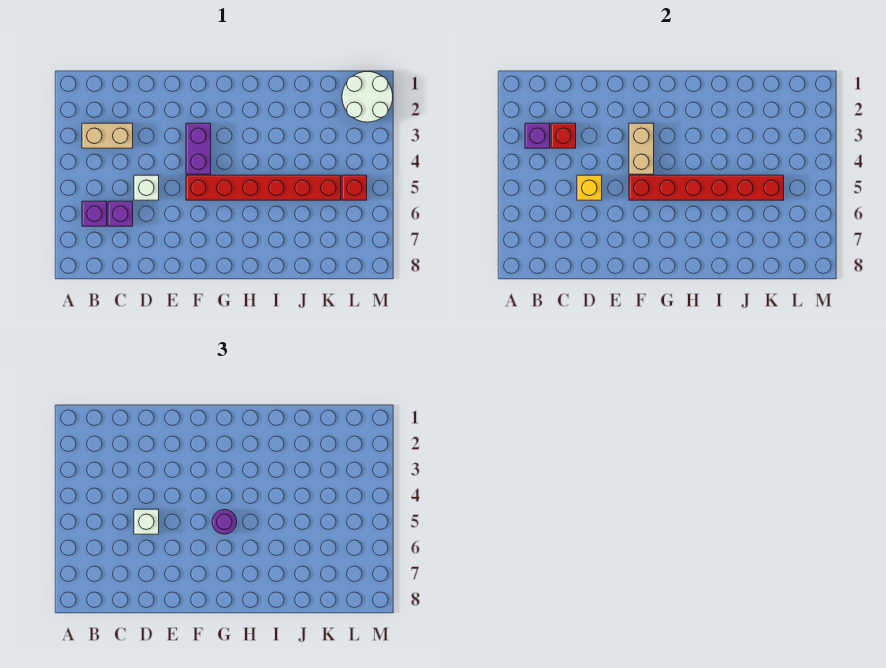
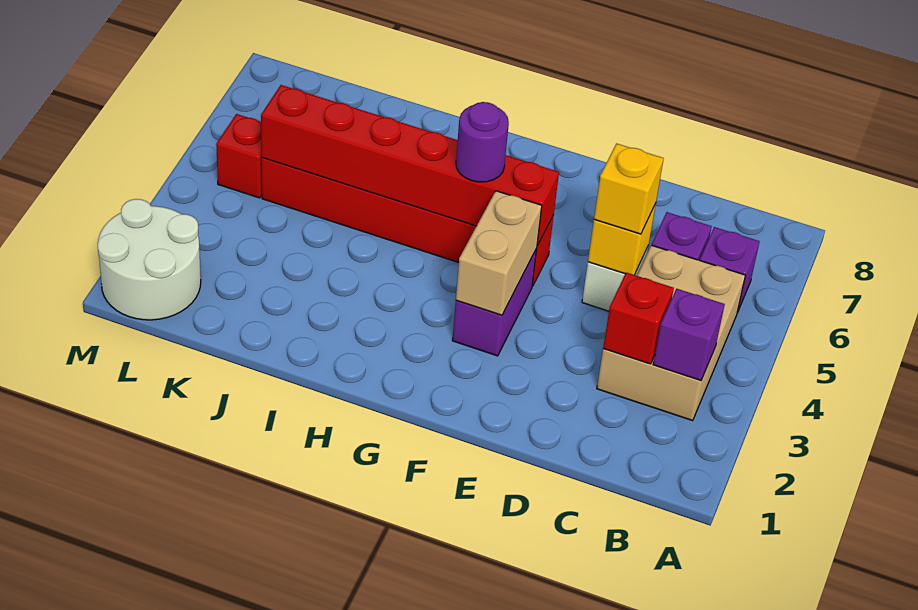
tan 1x2 brick [82,123,133,148] -> tan 2x3 brick [597,245,746,421]
white 1x1 brick [134,509,159,534] -> yellow 1x1 brick [594,144,664,234]

